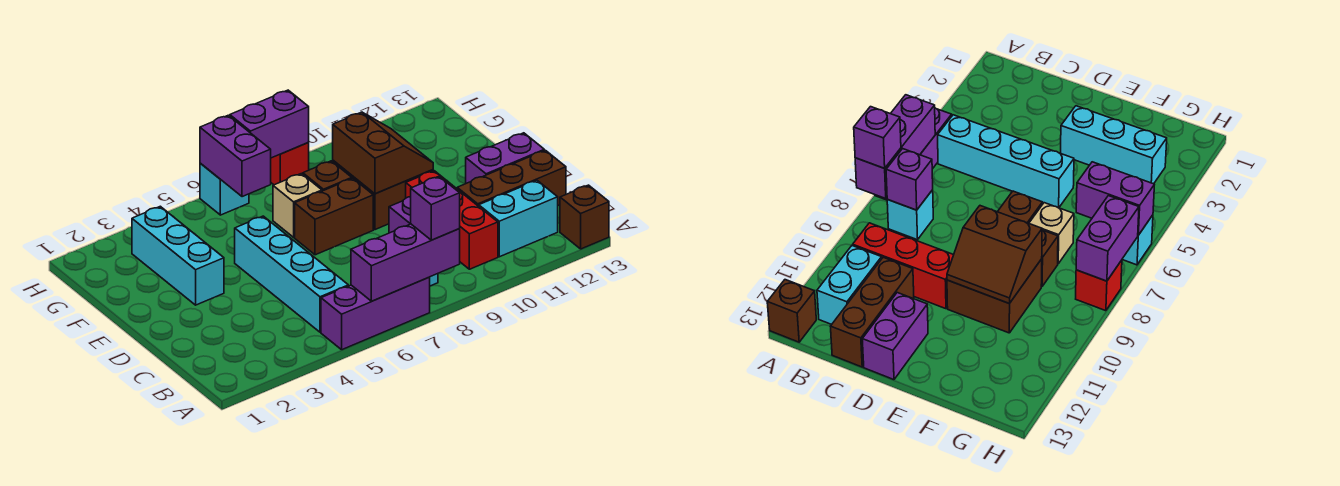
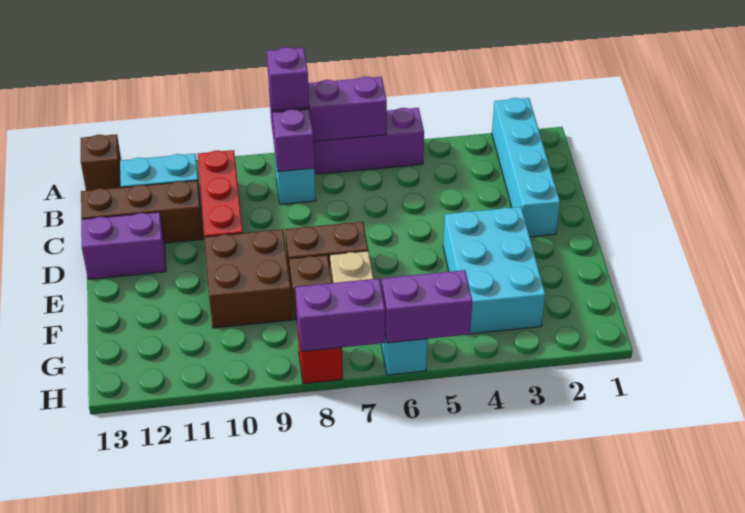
cyan 1x4 brick [235,216,348,332] -> cyan 1x4 brick moved to [492,98,560,237]
cyan 1x3 brick [132,206,224,305] -> cyan 2x3 brick [443,207,545,334]
brown 2x2 slope [333,112,433,194] -> none
purple 1x2 brick [200,115,271,197] -> purple 1x2 brick turned to [382,270,472,343]

